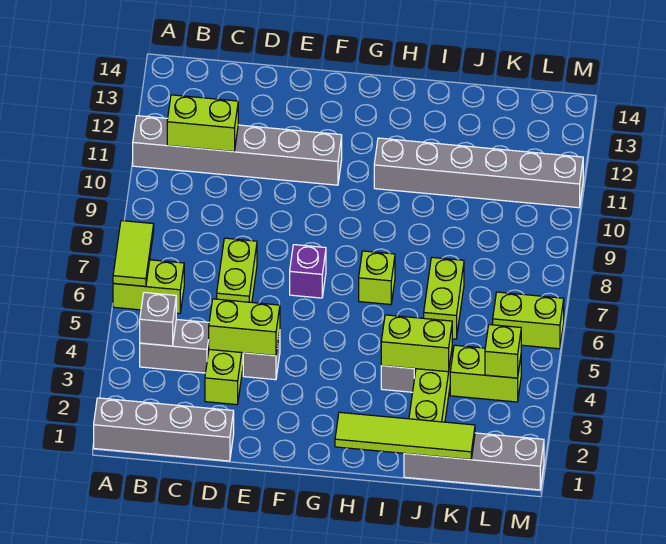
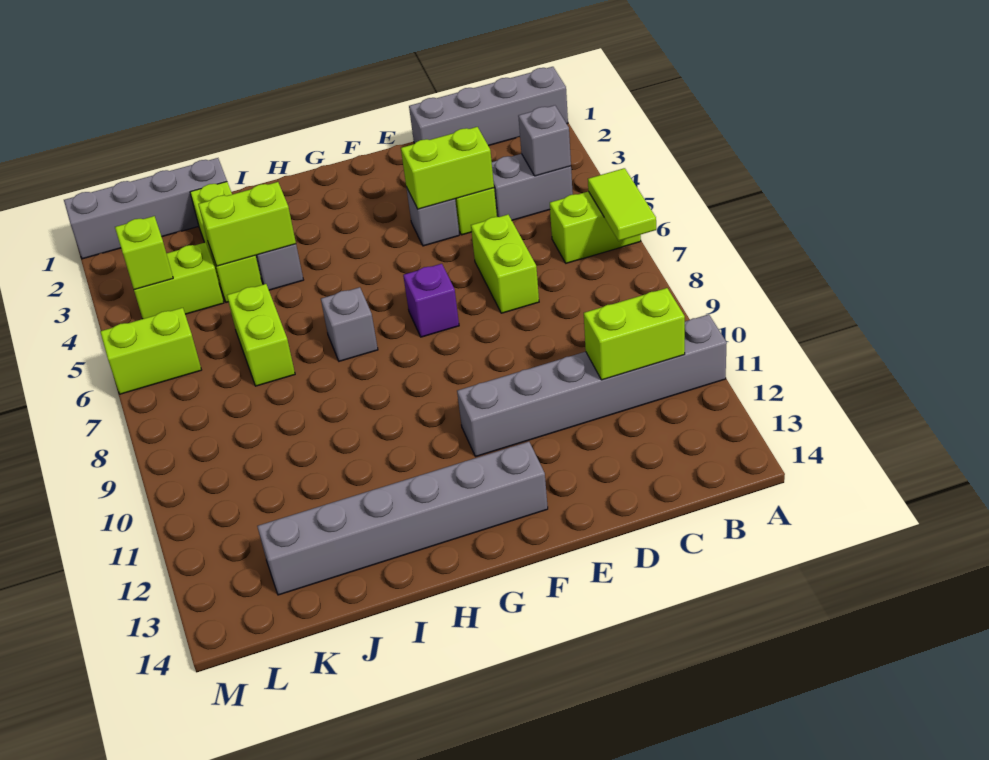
lime 1x4 tile [335,412,475,460] -> none
lime 1x1 brick [359,251,395,305] -> grey 1x1 brick [321,287,378,361]
grey 1x6 brick [374,138,583,208] -> grey 1x6 brick moved to [257,442,548,595]

